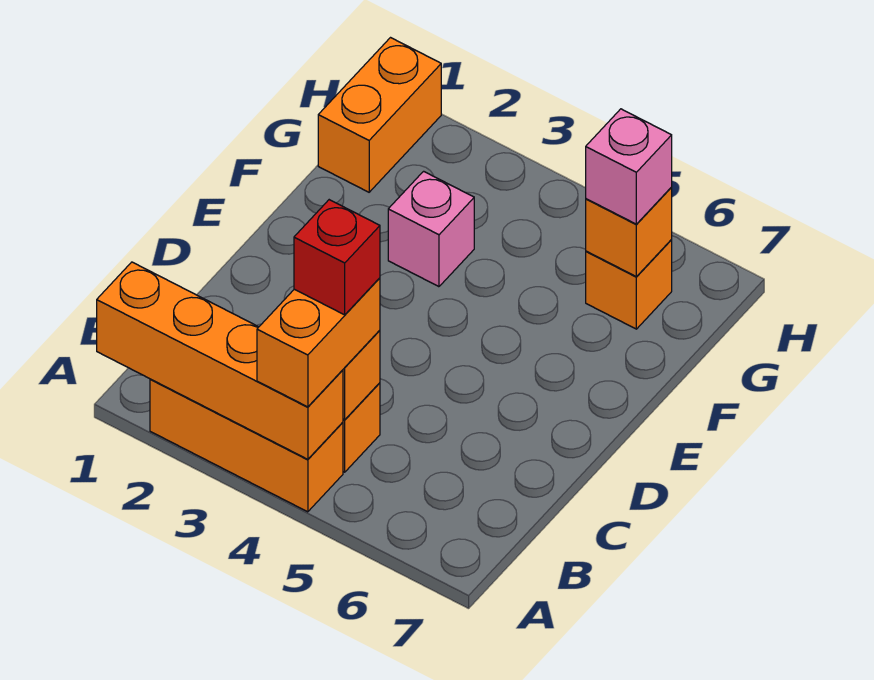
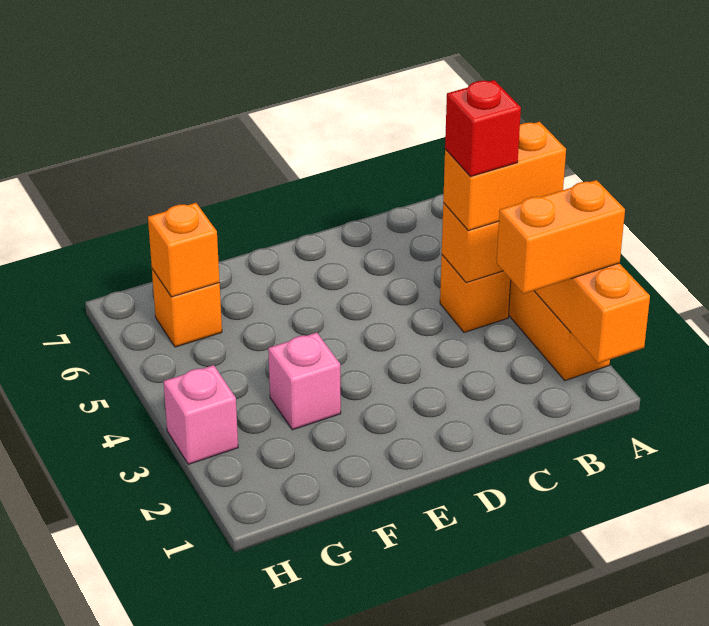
orange 1x2 brick [318,38,441,192] -> orange 1x2 brick moved to [497,180,625,294]
pink 1x1 brick [586,109,672,224] -> pink 1x1 brick moved to [164,365,238,464]

